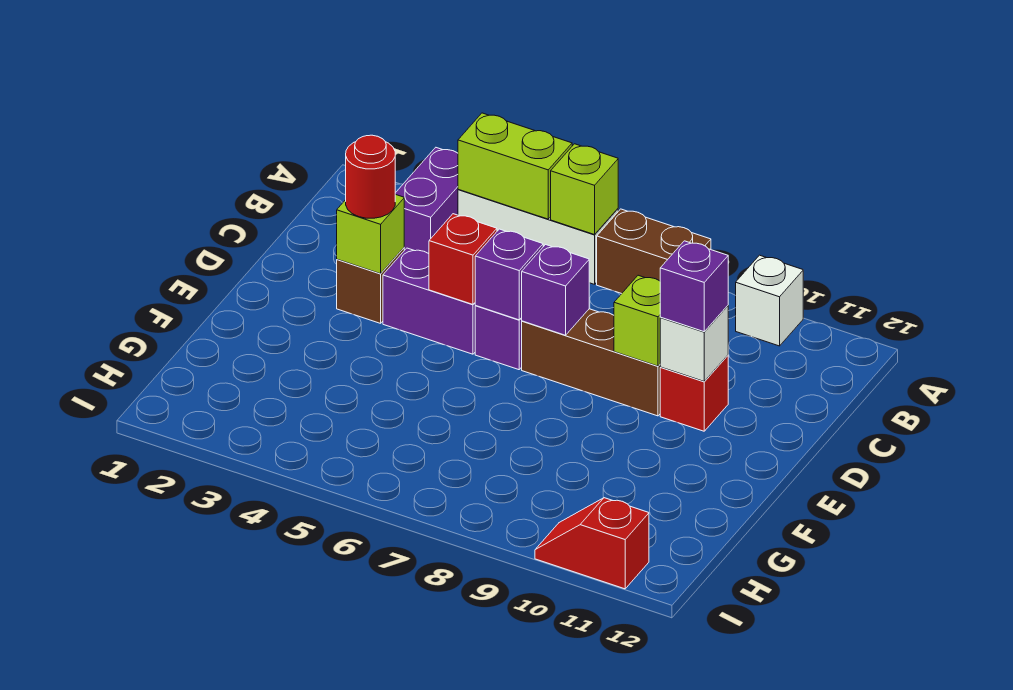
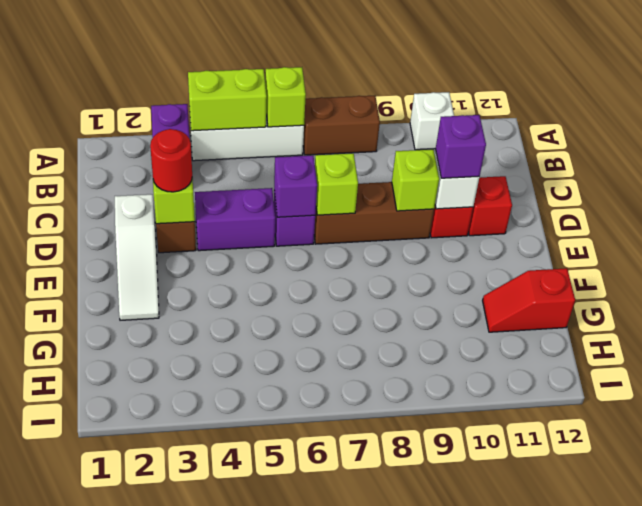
none -> white 1x3 slope [115,194,159,320]
red 1x1 brick [429,214,497,304] -> red 1x1 brick moved to [468,176,512,236]
purple 1x1 brick [522,245,589,335] -> lime 1x1 brick [315,153,358,215]
red 1x2 slope [535,498,649,589] -> red 1x2 slope moved to [483,268,575,332]

